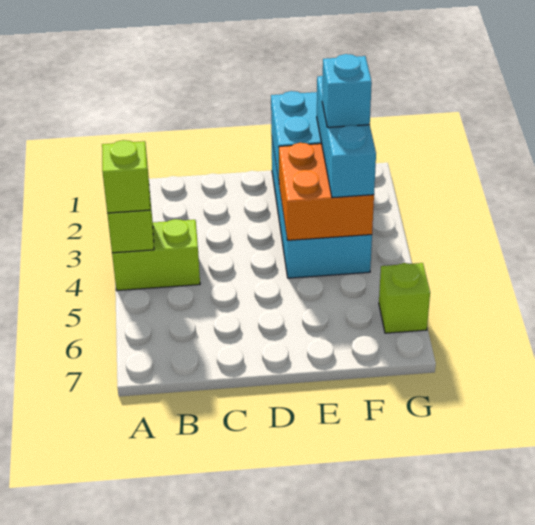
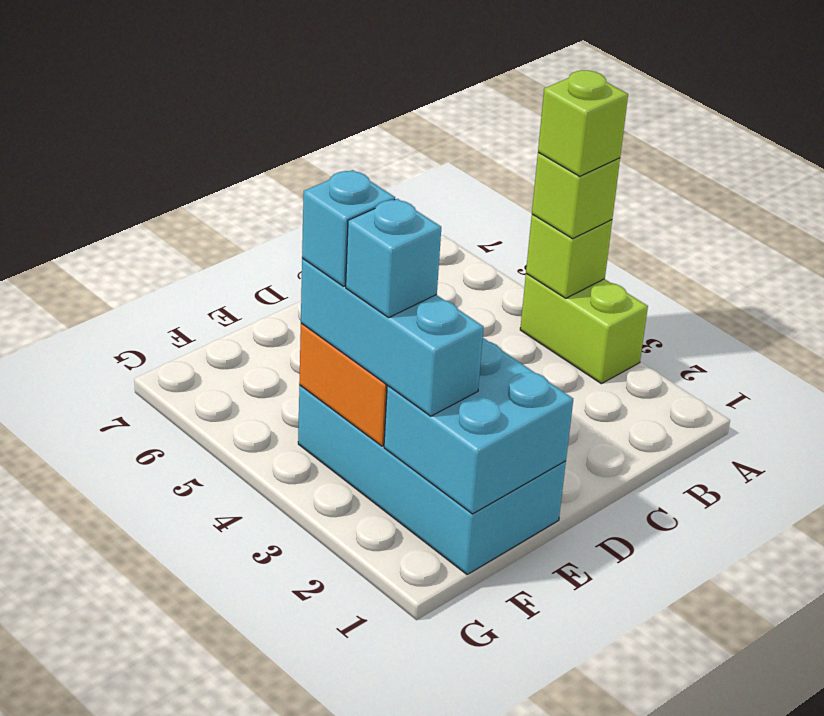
lime 1x2 brick [112,219,200,291] -> lime 1x2 brick turned to [520,274,648,384]
none -> cyan 1x1 brick [302,170,395,286]
lime 1x1 brick [379,263,430,333] -> lime 1x1 brick moved to [538,70,628,176]

